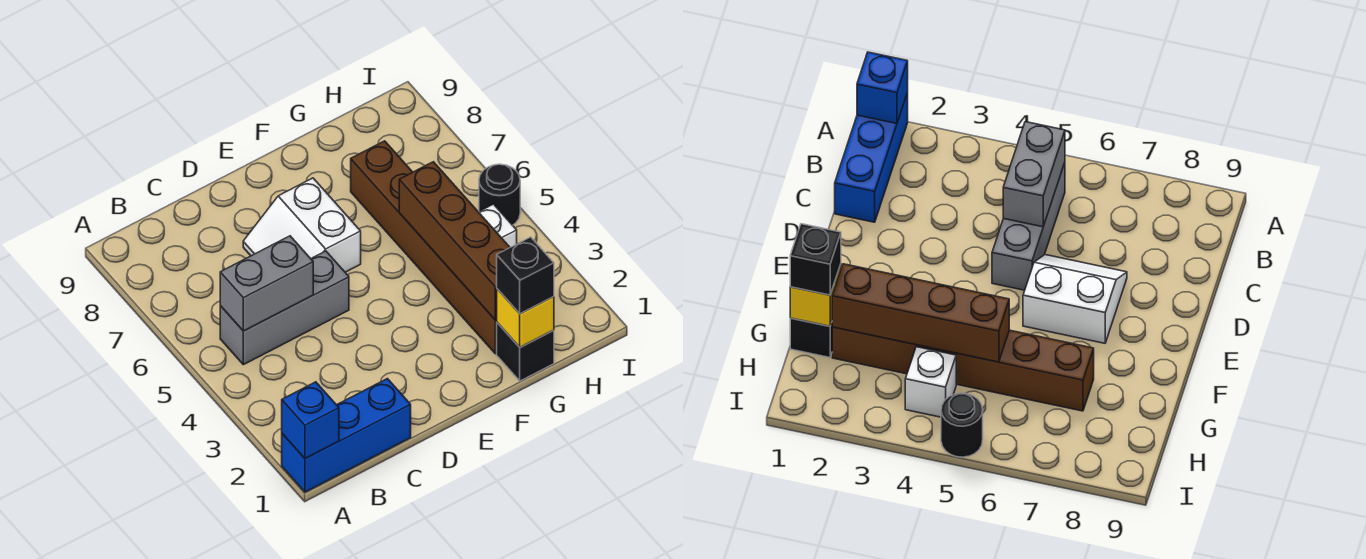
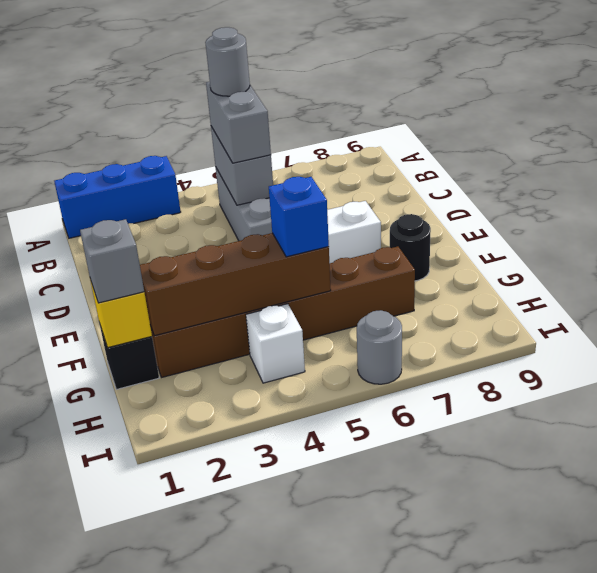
blue 1x3 brick [282,379,411,492] -> blue 1x3 brick turned to [54,156,181,238]
blue 1x1 brick [282,382,339,459] -> blue 1x1 brick moved to [269,177,329,257]
none -> grey 1x2 brick [206,82,271,163]
none -> grey 1x1 round brick [205,27,250,96]
black 1x1 brick [497,237,554,314] -> grey 1x1 brick [80,219,144,303]
black 1x1 round brick [479,164,520,225] -> black 1x1 round brick moved to [390,214,431,281]
none -> grey 1x1 round brick [357,310,402,384]

